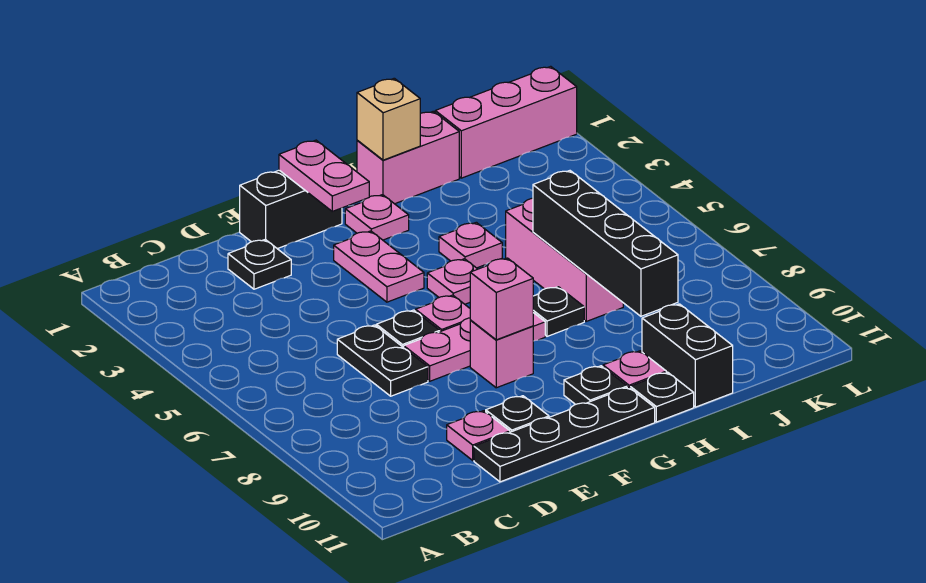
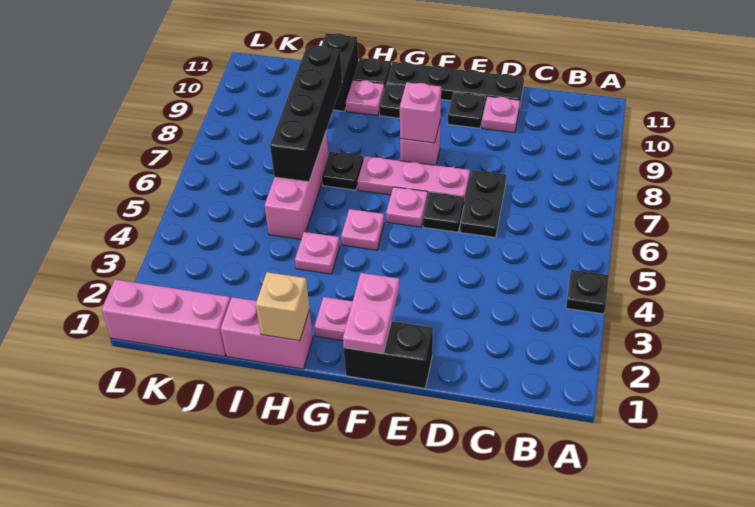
black 1x1 plate [228,239,291,289] -> black 1x1 plate moved to [566,270,609,314]
pink 1x2 plate [334,231,424,302] -> none

